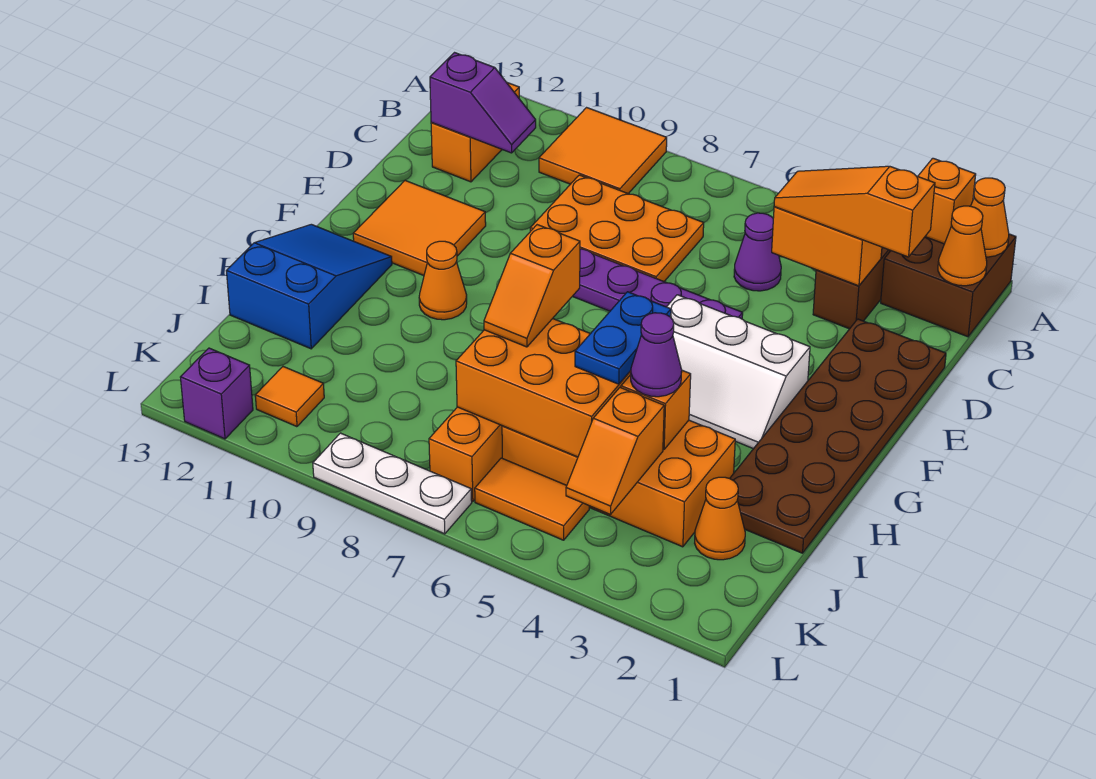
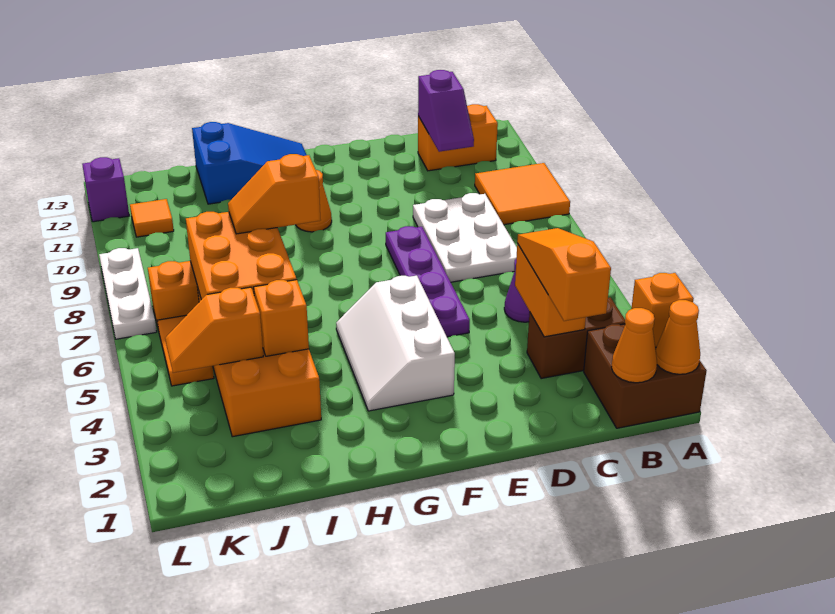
orange 2x3 plate [530,175,704,281] -> white 2x3 plate [413,193,517,282]
brown 2x6 plate [730,319,946,553] -> none
orange 2x2 tile [353,181,486,276] -> none
blue 1x2 plate [575,292,671,384] -> none
purple 1x1 cone [631,313,682,397] -> none
orange 1x1 cone [695,477,745,560] -> none

